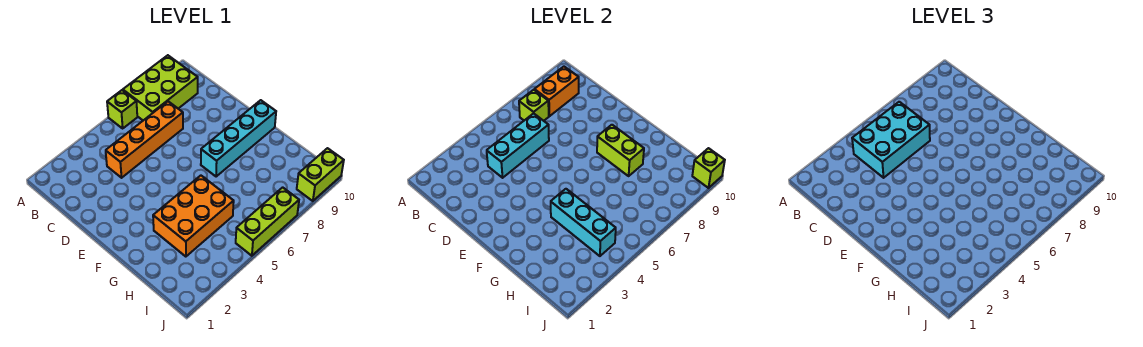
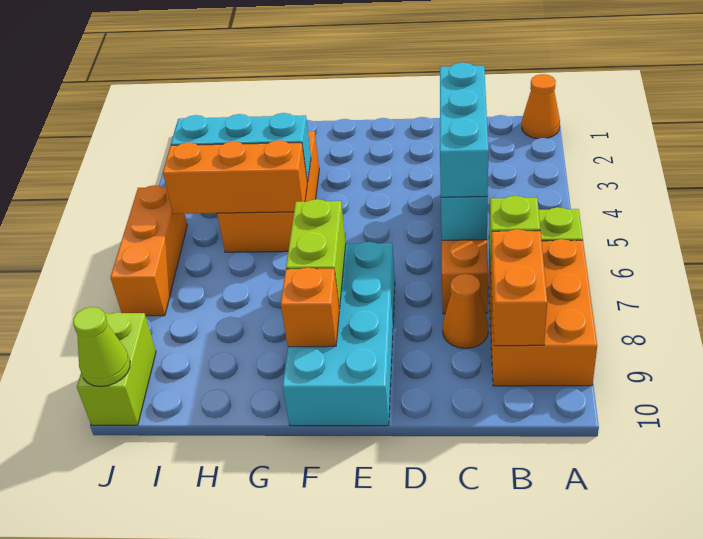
none -> orange 1x1 cone [522,74,560,139]
lime 2x3 brick [123,55,198,120] -> orange 2x3 brick [489,239,597,386]
cyan 2x3 brick [852,102,930,178] -> cyan 1x3 brick [440,62,488,197]
none -> orange 1x1 cone [443,274,488,348]
cyan 1x4 brick [201,100,276,177] -> cyan 2x4 brick [283,242,395,426]
lime 1x2 brick [597,125,644,176] -> lime 1x2 brick turned to [286,199,346,309]
none -> orange 1x1 brick [281,267,339,347]
none -> orange 1x3 brick [163,140,307,214]
lime 1x3 brick [236,187,299,256] -> orange 1x3 brick [110,185,187,316]
lime 1x1 brick [692,148,725,188] -> lime 1x1 cone [73,307,130,387]

